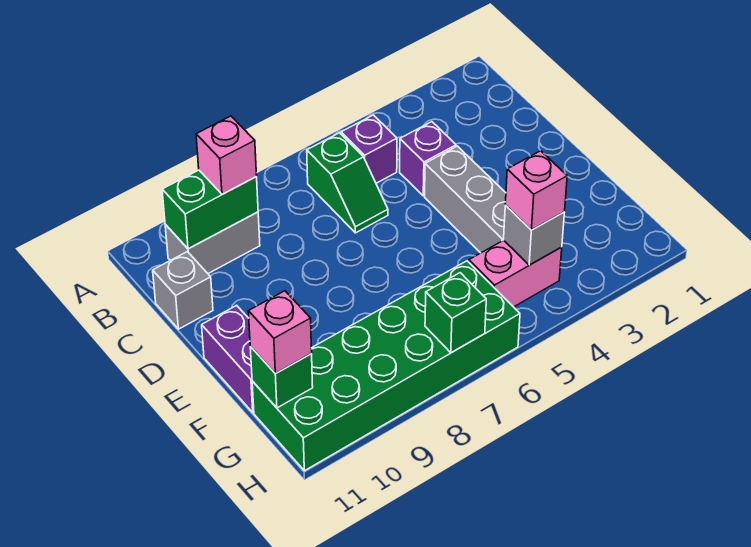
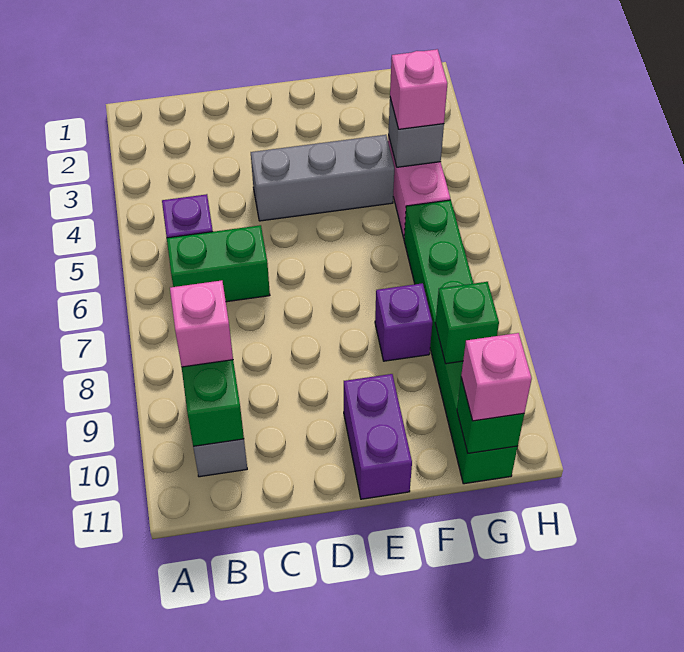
green 1x2 slope [307,133,388,233] -> green 1x2 brick [167,225,270,302]
purple 1x1 brick [400,122,456,196] -> purple 1x1 brick moved to [375,283,432,361]
grey 1x1 brick [153,252,213,329] -> none
purple 1x2 brick [202,305,254,412] -> purple 1x2 brick turned to [344,374,412,499]
green 2x6 brick [252,261,520,471] -> green 1x6 brick [404,200,518,484]
green 1x1 brick [425,273,486,353] -> green 1x1 brick moved to [435,282,499,364]

